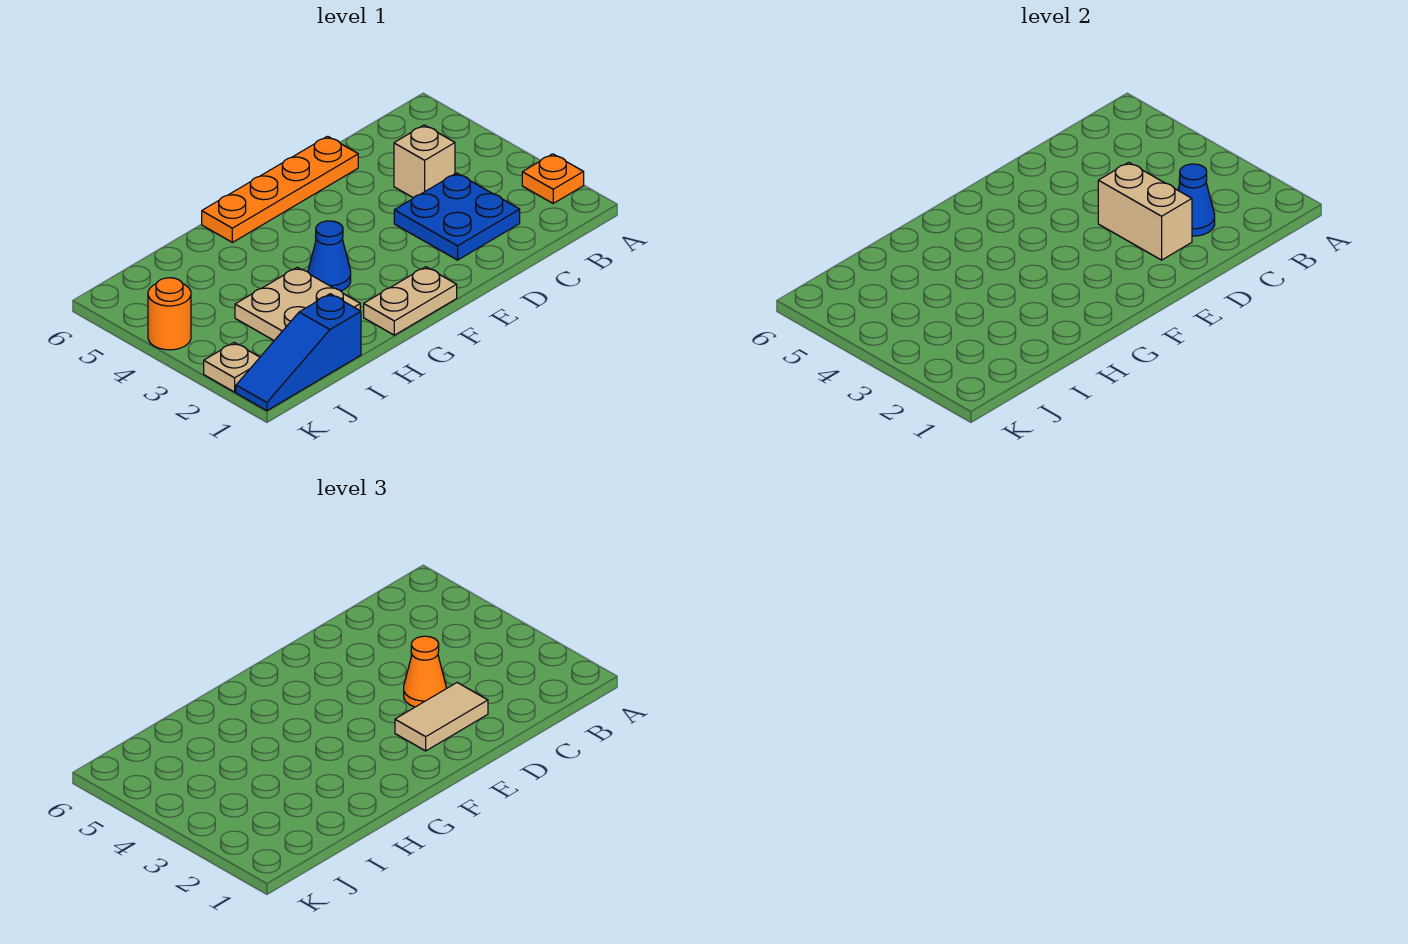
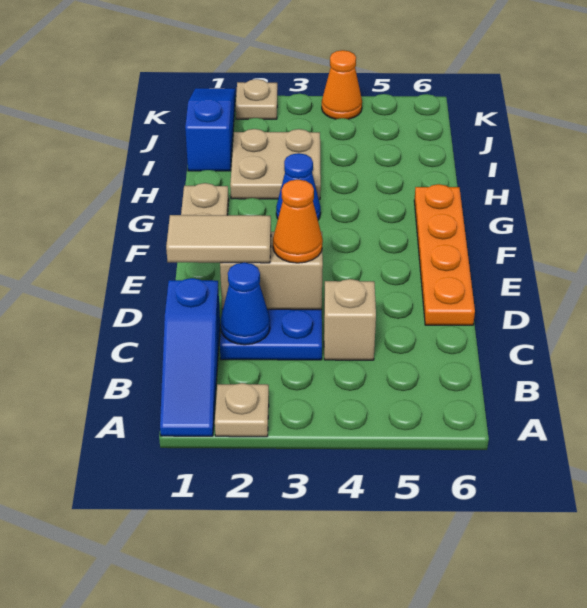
none -> blue 1x3 slope [160,278,220,436]
orange 1x1 plate [522,154,584,203] -> tan 1x1 plate [215,383,269,437]
tan 1x2 tile [395,683,488,751] -> tan 1x2 tile turned to [166,215,271,263]
orange 1x1 round brick [148,278,191,350] -> orange 1x1 cone [322,50,362,119]

